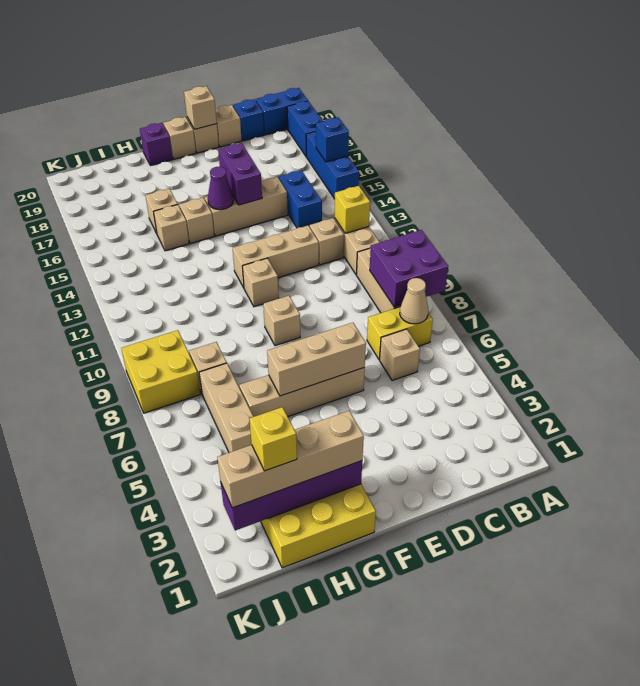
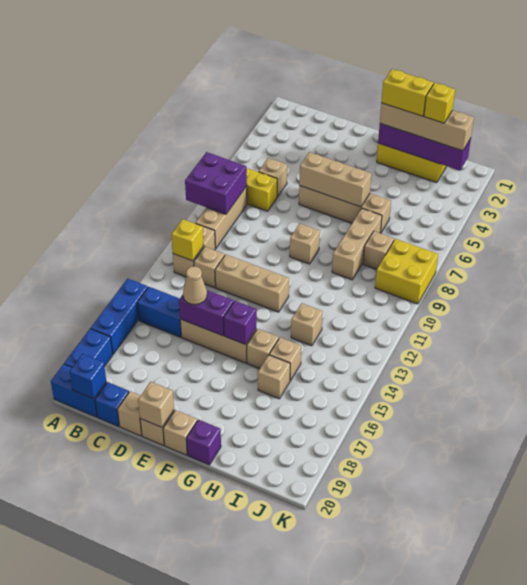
blue 1x1 brick [316,117,349,162] -> blue 1x1 brick moved to [70,354,106,399]
tan 1x1 cone [400,278,428,324] -> tan 1x1 cone moved to [183,266,207,305]
blue 1x2 brick [279,170,322,228] -> blue 1x2 brick turned to [137,287,181,337]
purple 1x2 brick [218,143,262,205] -> purple 1x2 brick turned to [179,290,234,336]
tan 1x1 brick [242,258,279,307] -> tan 1x1 brick moved to [291,303,323,346]
purple 1x1 cone [208,167,234,210] -> purple 1x1 brick [224,301,256,345]
none -> yellow 1x2 brick [381,69,433,116]
tan 1x3 brick [199,363,253,453] -> tan 1x3 brick moved to [332,209,382,280]

